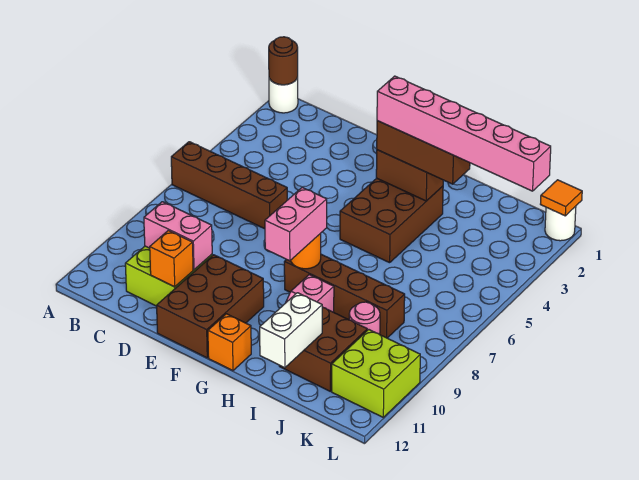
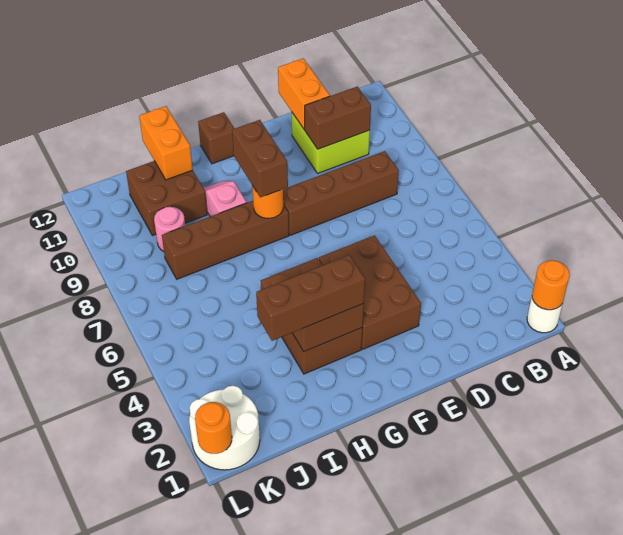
brown 1x1 round brick [269,37,298,85] -> orange 1x1 round brick [532,260,570,310]
brown 1x4 brick [171,142,287,229] -> brown 1x4 brick moved to [283,151,399,235]
pink 1x2 brick [144,202,212,270] -> brown 1x2 brick [305,86,371,149]
orange 1x1 brick [150,231,193,287] -> orange 1x2 brick [278,58,330,130]
brown 2x3 brick [157,255,264,358] -> brown 2x3 brick moved to [319,235,421,349]
pink 1x6 brick [377,76,551,191] -> none
pink 1x2 brick [265,187,327,261] -> brown 1x2 brick [232,120,288,197]
orange 1x1 brick [208,314,251,371] -> brown 1x1 brick [198,112,235,164]
white 1x2 brick [260,293,322,368] -> orange 1x2 brick [139,106,193,180]
lime 2x2 brick [332,330,420,417] -> none
white 1x1 round brick [545,206,576,241] -> white 2x2 round brick [189,386,260,470]
orange 1x1 tile [541,180,582,216] -> orange 1x1 round brick [195,402,232,454]

